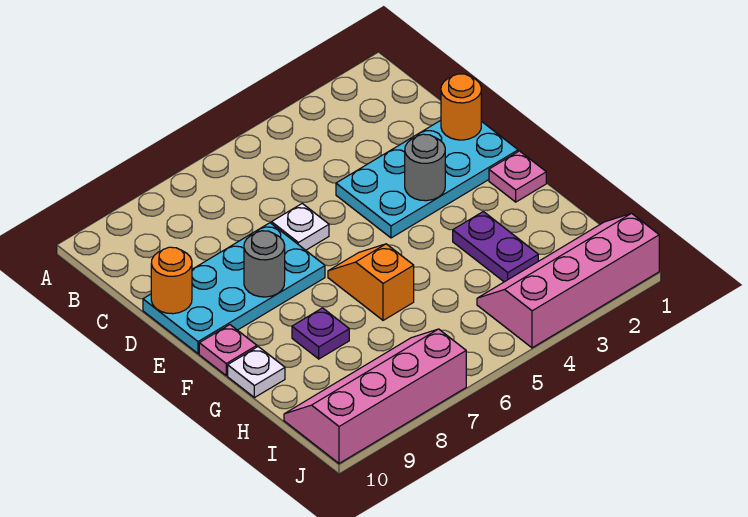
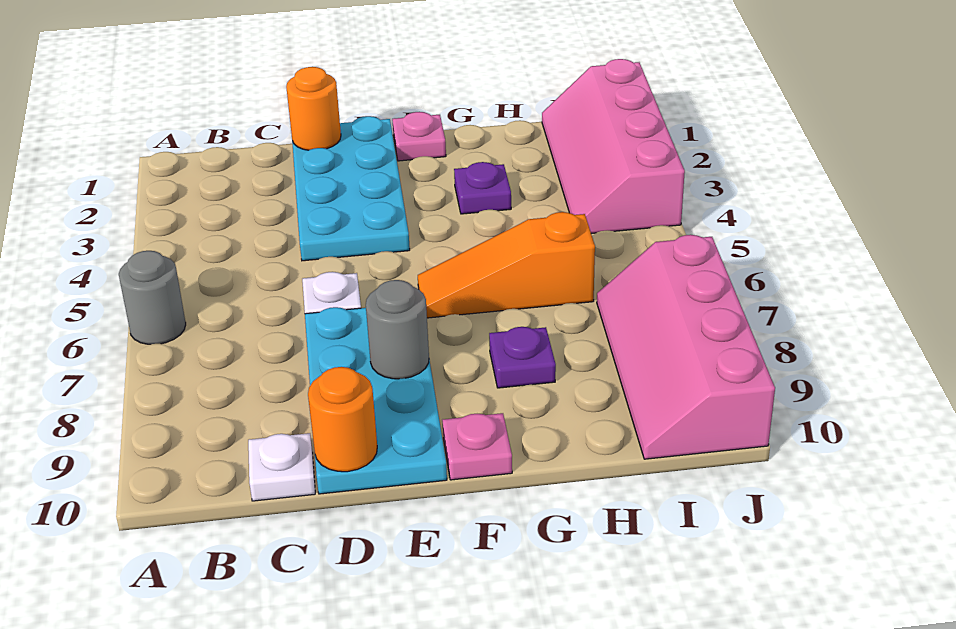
grey 1x1 round brick [405,134,445,201] -> grey 1x1 round brick moved to [119,251,186,344]
orange 1x2 slope [328,244,414,320] -> orange 1x3 slope [418,212,595,318]
purple 1x2 plate [453,212,538,282] -> purple 1x1 plate [454,162,511,214]
white 1x1 plate [228,347,285,398] -> white 1x1 plate moved to [248,433,315,501]

